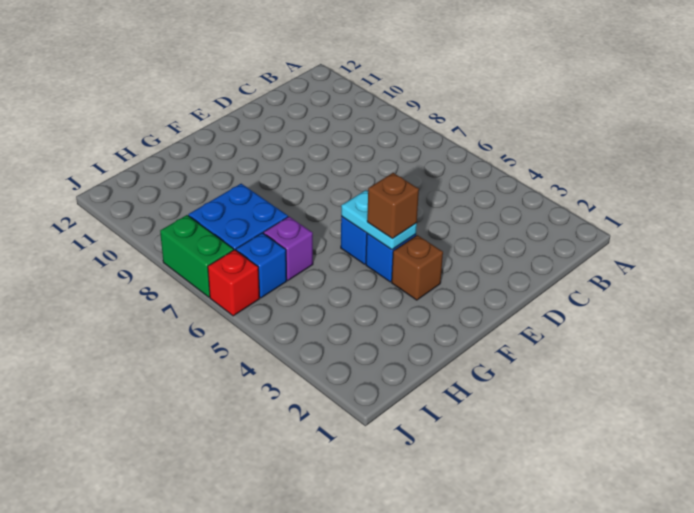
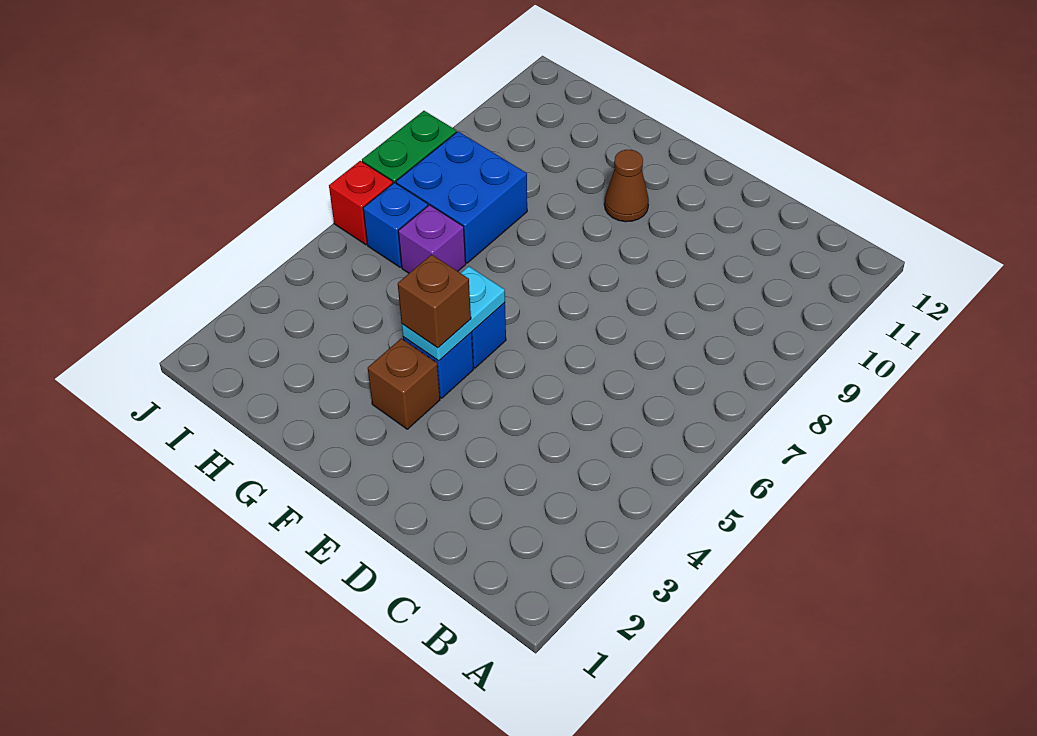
none -> brown 1x1 cone [604,150,649,222]

